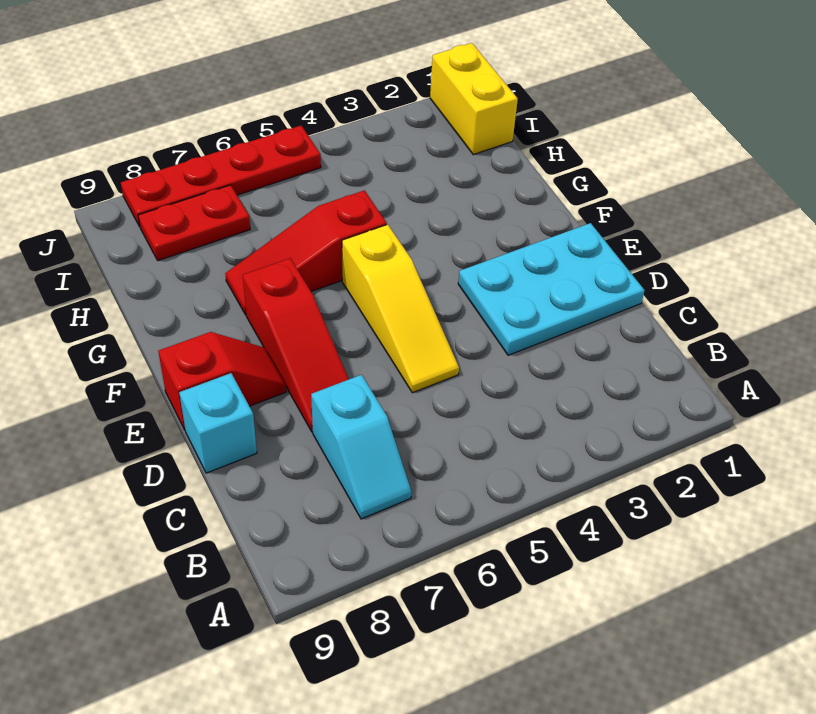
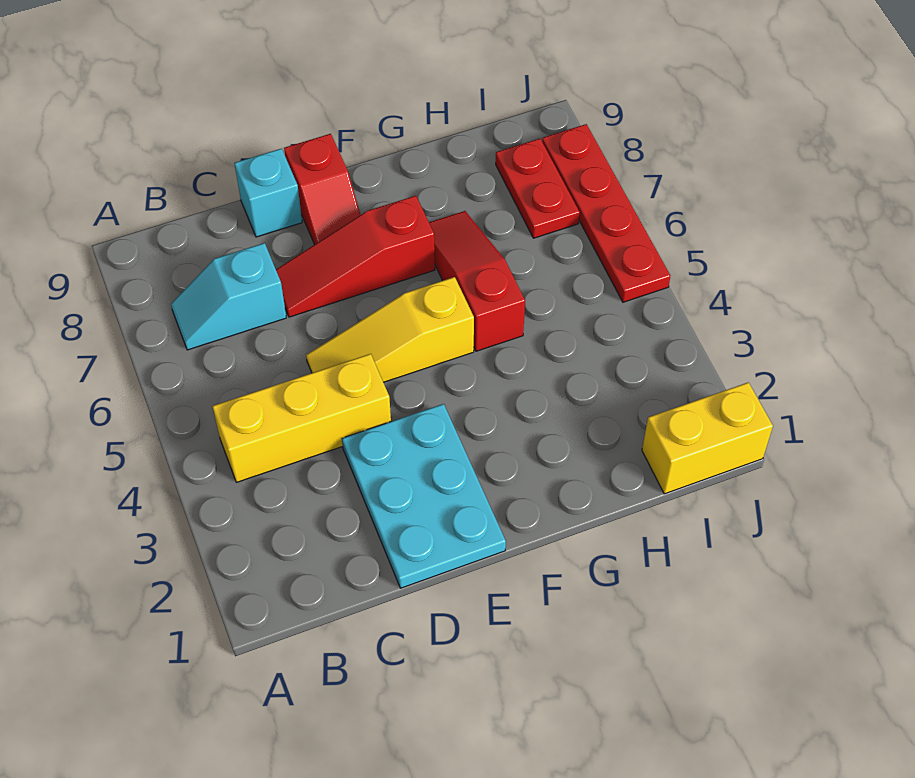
none -> yellow 1x3 brick [212,354,391,482]

